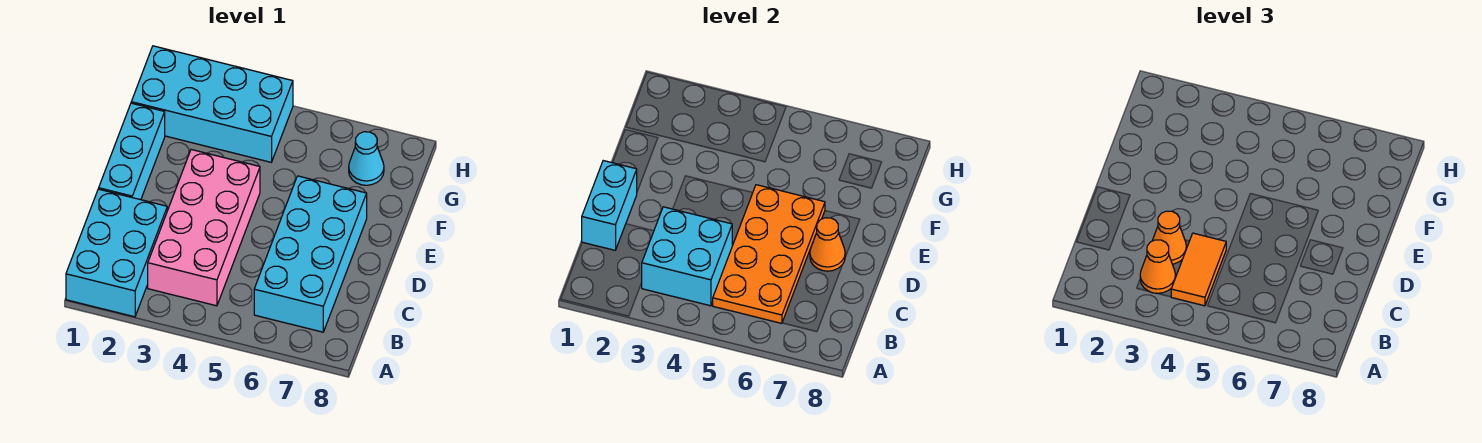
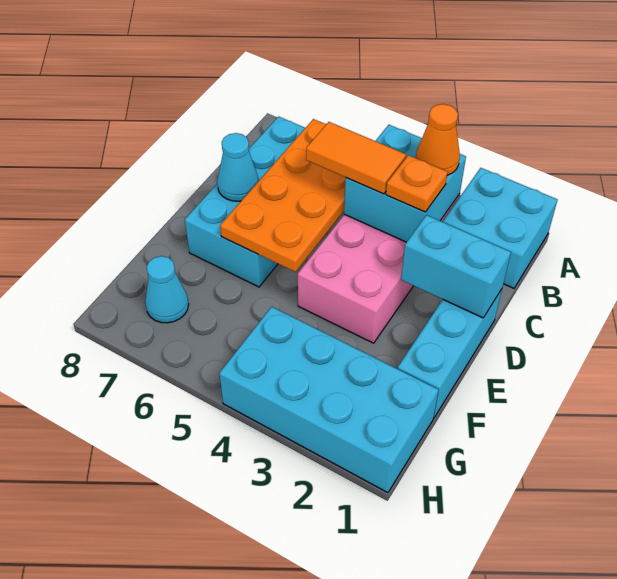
cyan 2x3 brick [66,189,167,317] -> cyan 2x2 brick [443,168,557,288]
orange 1x2 tile [1171,233,1226,306] -> orange 1x2 tile turned to [306,122,406,194]
cyan 1x2 brick [582,161,637,250] -> cyan 1x2 brick turned to [401,215,511,318]
orange 1x1 cone [1152,211,1186,264] -> orange 1x1 plate [386,155,448,212]
orange 1x1 cone [810,218,845,271] -> cyan 1x1 cone [217,133,259,201]

